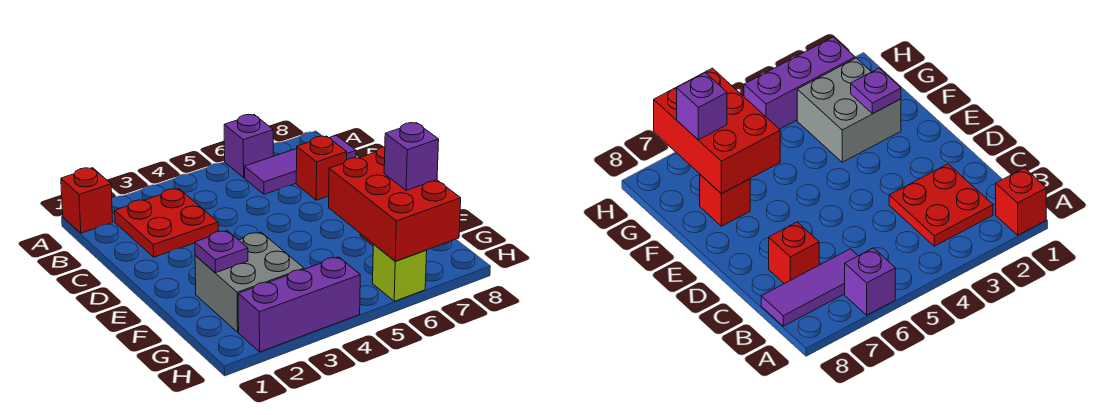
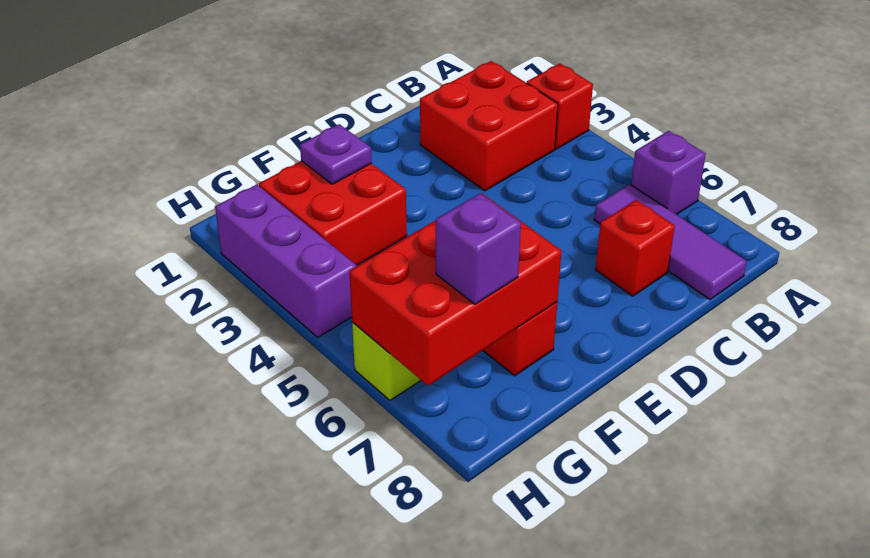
red 1x1 brick [61,168,113,233] -> red 1x1 brick moved to [527,64,593,149]
red 2x2 plate [115,189,218,257] -> red 2x2 brick [420,61,558,191]
grey 2x2 brick [195,232,304,332] -> red 2x2 brick [259,161,407,265]

